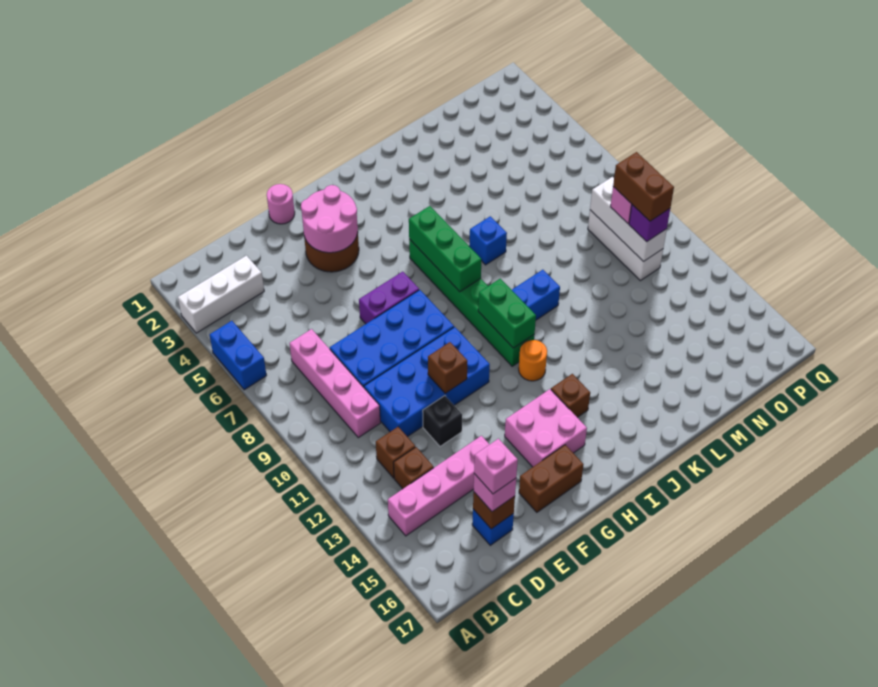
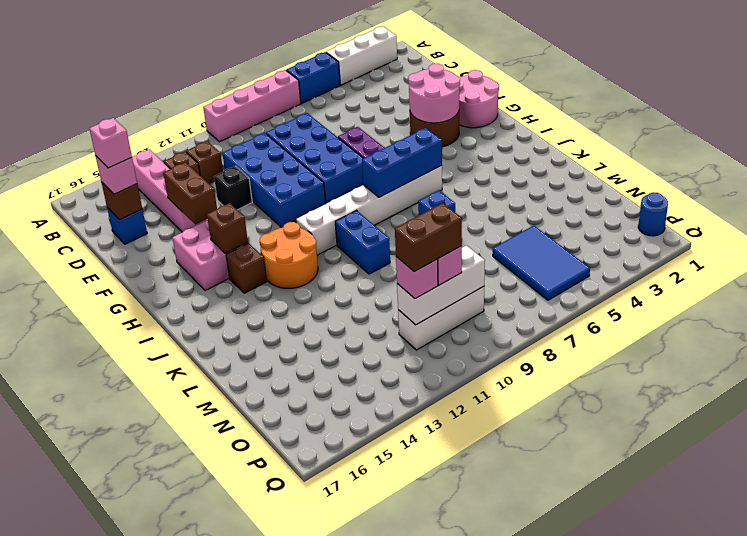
white 1x3 brick [178,256,264,333] -> white 1x3 brick turned to [326,26,397,85]
pink 1x4 brick [290,329,380,438] -> pink 1x4 brick moved to [203,70,301,142]
pink 1x1 round brick [267,184,295,224] -> pink 2x2 round brick [459,70,499,128]
brown 1x1 brick [428,342,467,393] -> brown 1x1 brick moved to [207,203,248,253]
brown 1x2 brick [519,445,583,512] -> brown 1x2 brick moved to [163,162,217,225]
green 1x6 brick [409,239,534,366] -> white 1x6 brick [296,165,442,255]
green 1x3 brick [409,206,481,292] -> blue 1x3 brick [362,128,442,197]
green 1x2 brick [478,279,536,348] -> none
orange 1x1 round brick [519,340,547,381] -> orange 2x2 round brick [260,222,318,288]
none -> blue 2x3 tile [493,225,590,300]
purple 1x1 brick [629,205,670,242] -> pink 1x1 brick [396,257,438,299]
none -> blue 1x1 round brick [638,192,668,236]

